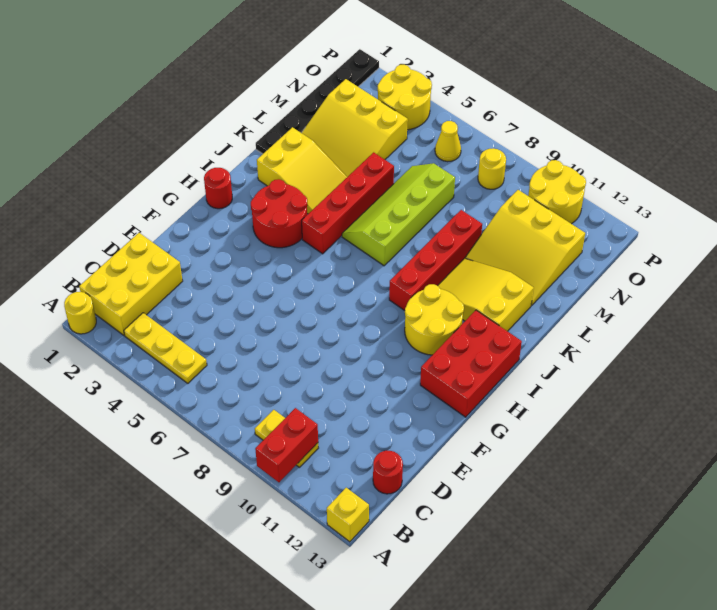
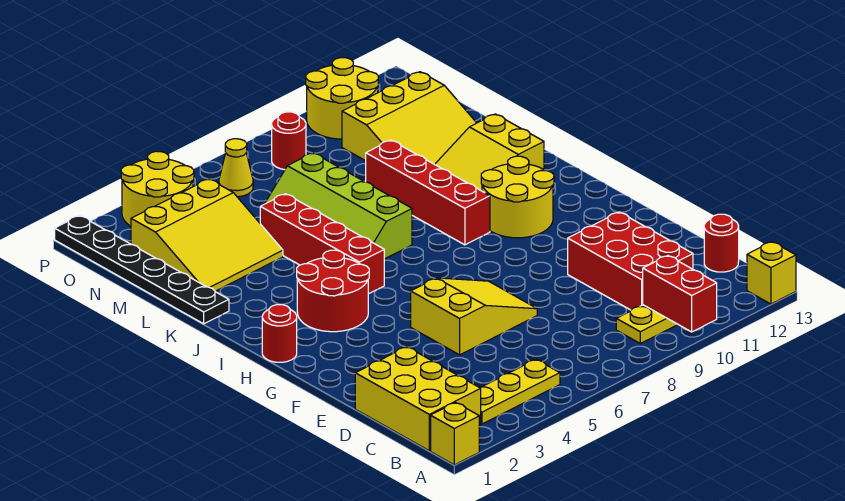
yellow 1x1 round brick [64,292,96,334] -> yellow 1x1 brick [431,403,479,465]
red 2x3 brick [420,310,522,417] -> red 2x3 brick moved to [568,212,693,310]
yellow 2x3 slope [257,127,347,214] -> yellow 2x3 slope moved to [411,278,537,355]
yellow 1x1 round brick [478,148,506,189] -> red 1x1 round brick [272,112,306,170]

